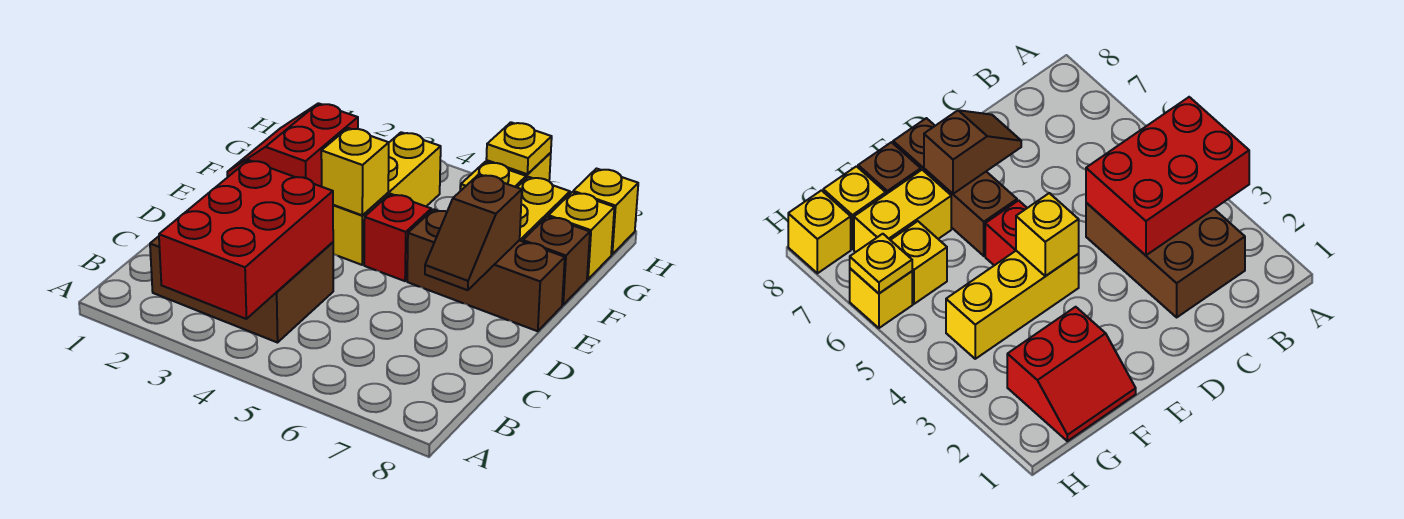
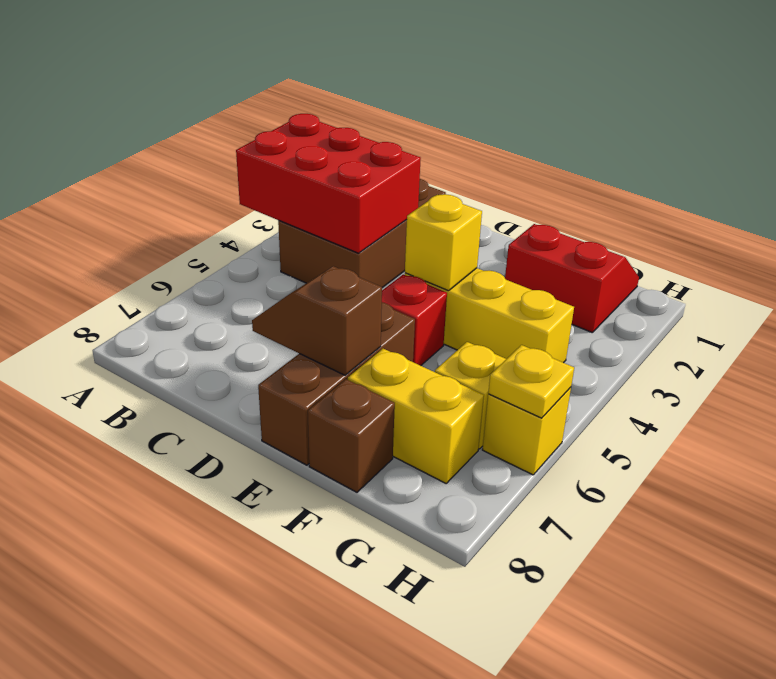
yellow 1x1 brick [548,192,614,279] -> none
yellow 1x1 brick [573,169,638,254] -> none

